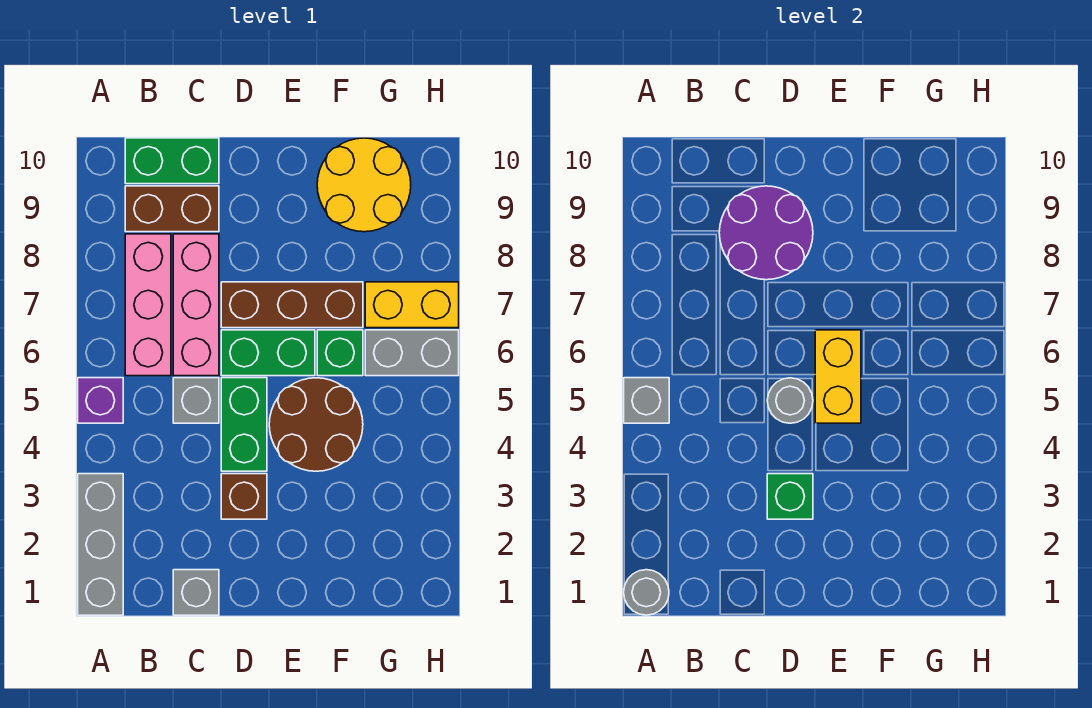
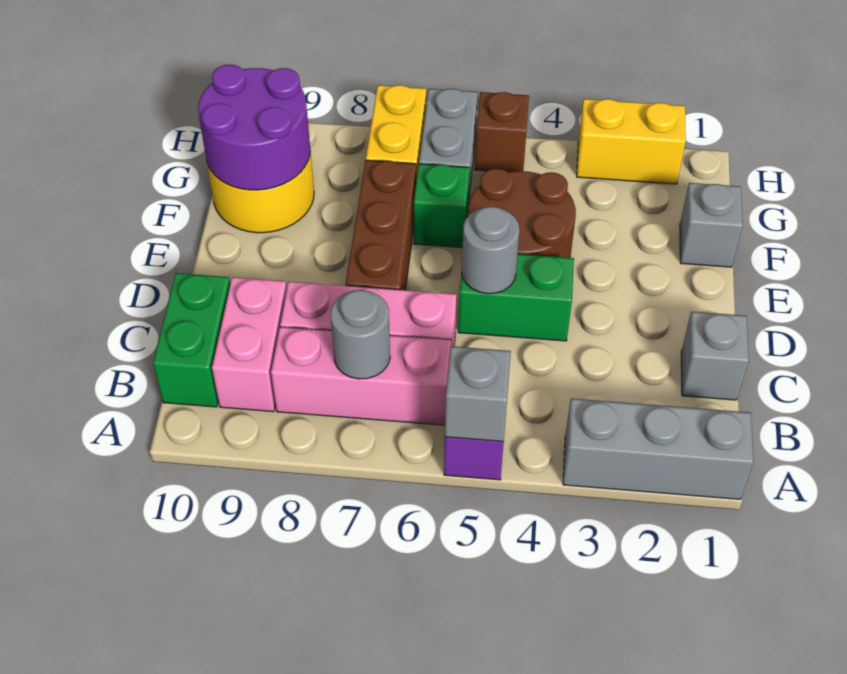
grey 1x1 round brick [624,570,669,615] -> grey 1x1 round brick moved to [330,290,390,379]
brown 1x2 brick [125,186,219,232] -> pink 1x2 brick [212,277,287,412]
grey 1x1 brick [173,378,219,423] -> grey 1x1 brick moved to [680,183,743,267]
purple 2x2 round brick [719,186,813,280] -> purple 2x2 round brick moved to [198,65,310,190]
brown 1x1 brick [221,474,267,519] -> brown 1x1 brick moved to [475,92,529,172]
green 1x1 brick [767,474,813,519] -> none
green 1x2 brick [221,330,315,376] -> none
yellow 1x2 brick [815,330,861,423] -> yellow 1x2 brick moved to [577,99,686,184]

